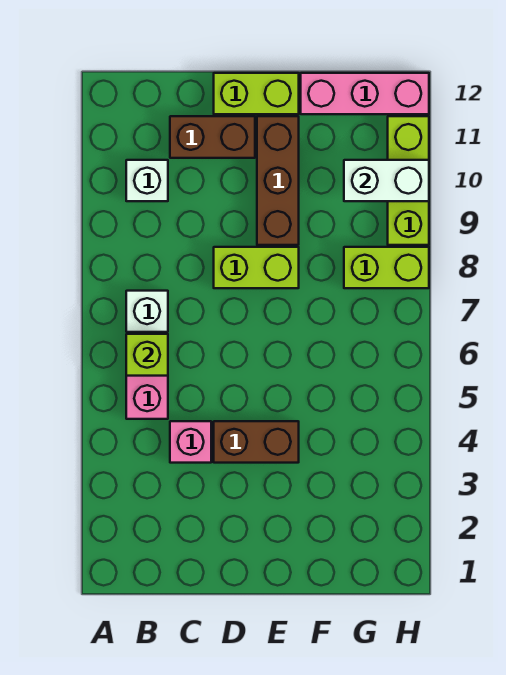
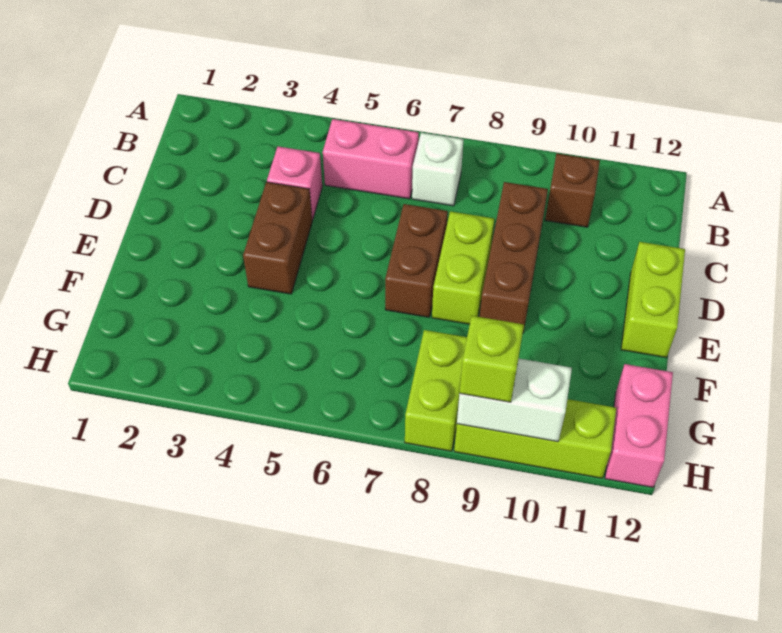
lime 1x1 brick [126,334,168,376] -> lime 1x1 brick moved to [460,316,524,402]
white 1x1 brick [126,160,168,201] -> brown 1x1 brick [545,154,600,227]
brown 1x2 brick [170,116,255,158] -> brown 1x2 brick moved to [385,204,448,317]
brown 1x3 brick [257,116,299,245] -> brown 1x3 brick turned to [480,182,548,333]
pink 1x3 brick [301,73,429,114] -> pink 1x2 brick [605,364,673,487]
white 1x2 brick [344,160,429,201] -> white 1x2 brick turned to [457,359,572,442]

